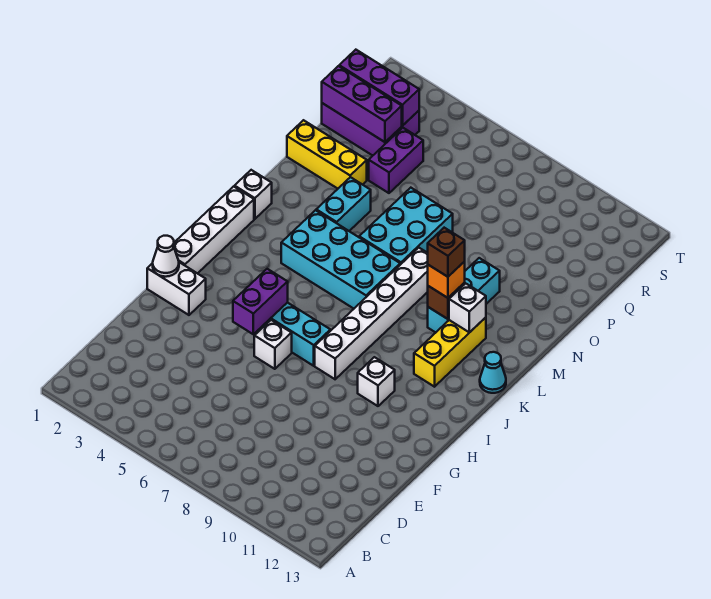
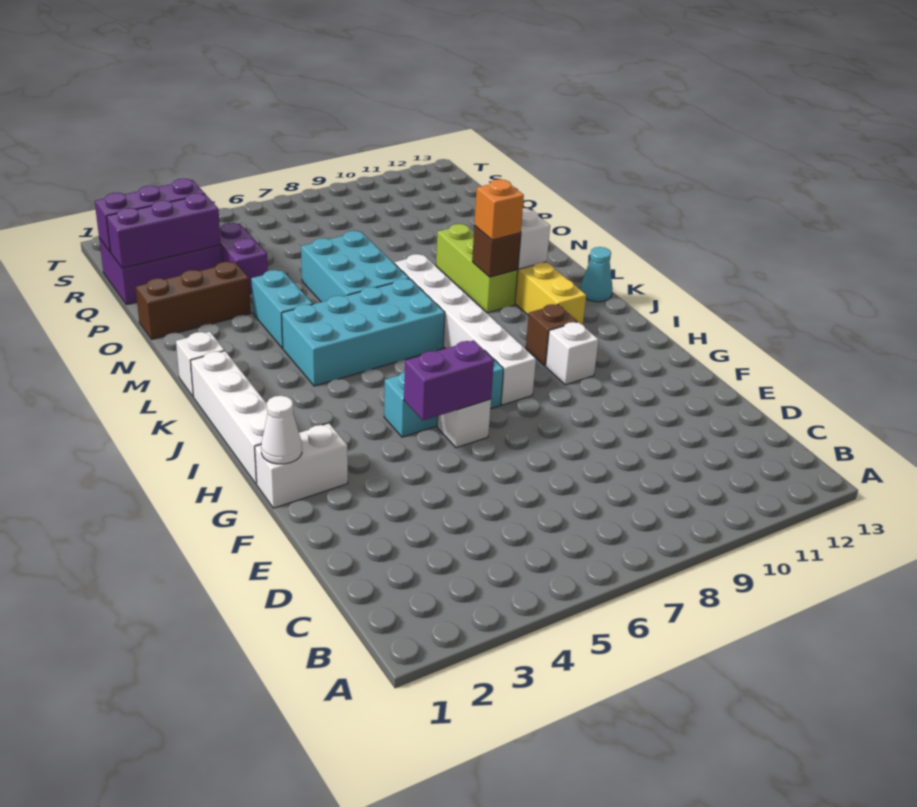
purple 1x2 brick [233,269,288,334] -> purple 1x2 brick turned to [404,340,494,421]
cyan 1x3 brick [428,258,500,333] -> lime 1x3 brick [436,224,518,313]
brown 1x1 brick [428,228,465,277] -> brown 1x1 brick moved to [526,304,577,366]
yellow 1x3 brick [287,120,367,189] -> brown 1x3 brick [136,262,251,339]

